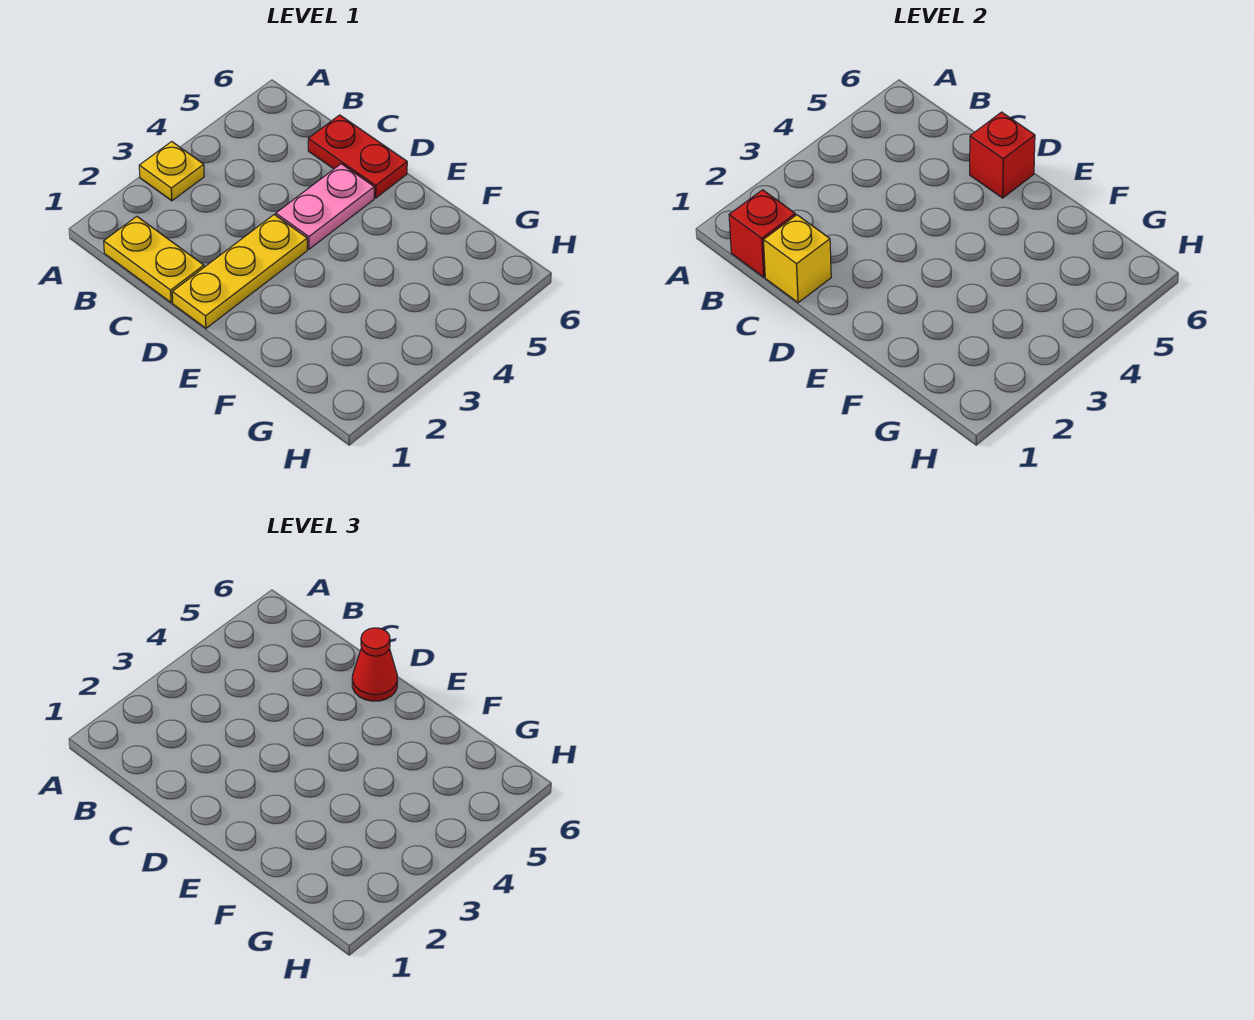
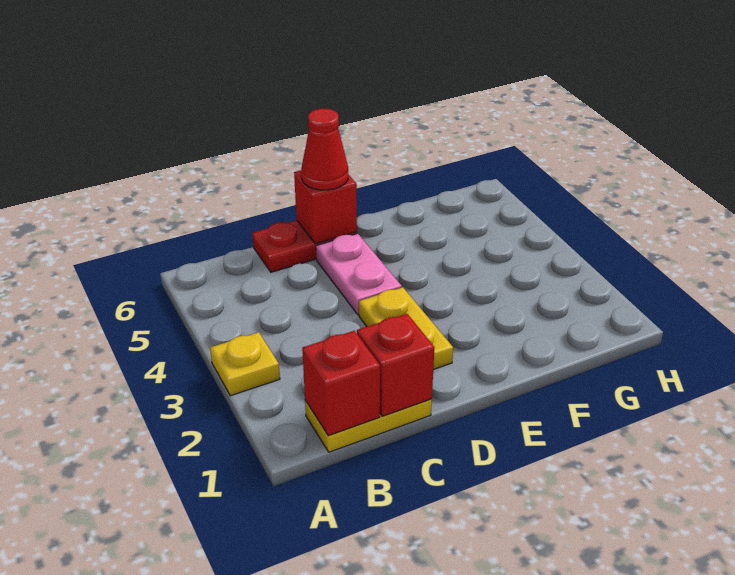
yellow 1x1 brick [764,215,831,303] -> red 1x1 brick [357,314,435,416]
yellow 1x3 plate [172,215,307,328] -> yellow 1x2 plate [359,287,453,370]

